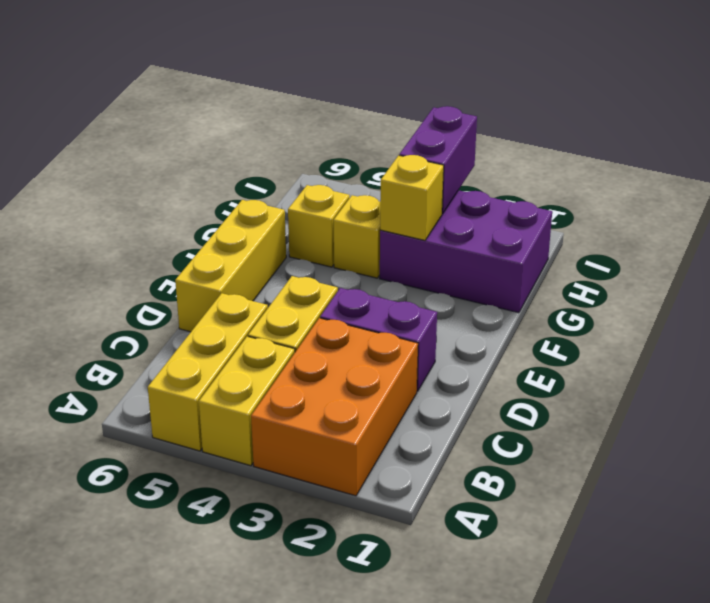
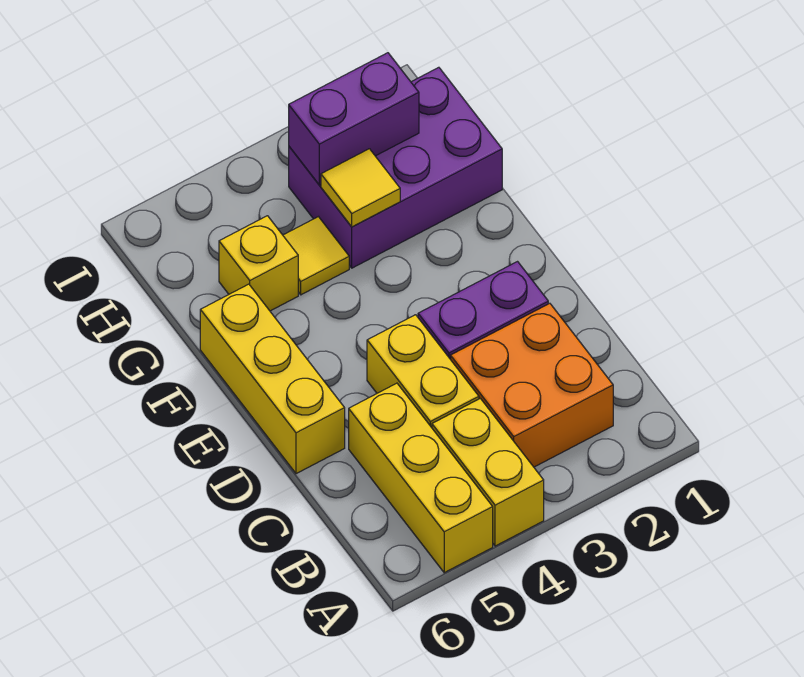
orange 2x3 brick [251,318,418,496] -> orange 2x2 brick [451,303,613,467]
yellow 1x1 brick [380,155,444,240] -> yellow 1x1 tile [321,149,400,227]
yellow 1x1 brick [334,195,380,278] -> yellow 1x1 tile [283,217,349,295]
purple 1x2 brick [399,106,477,214] -> purple 1x2 brick turned to [289,53,419,185]

